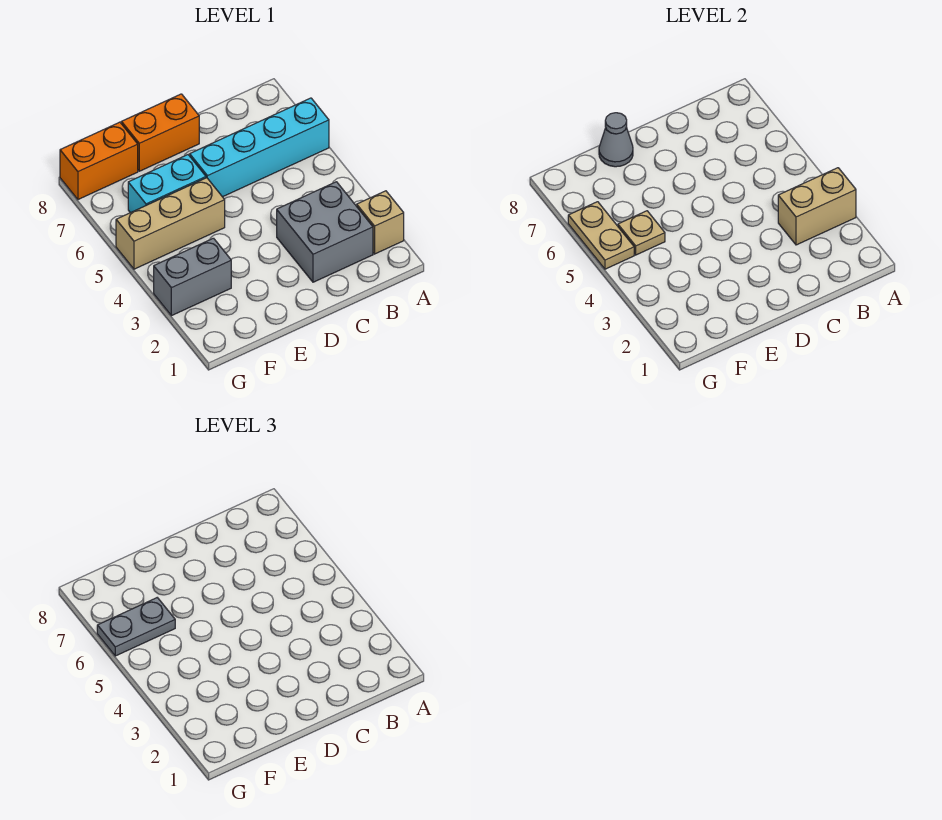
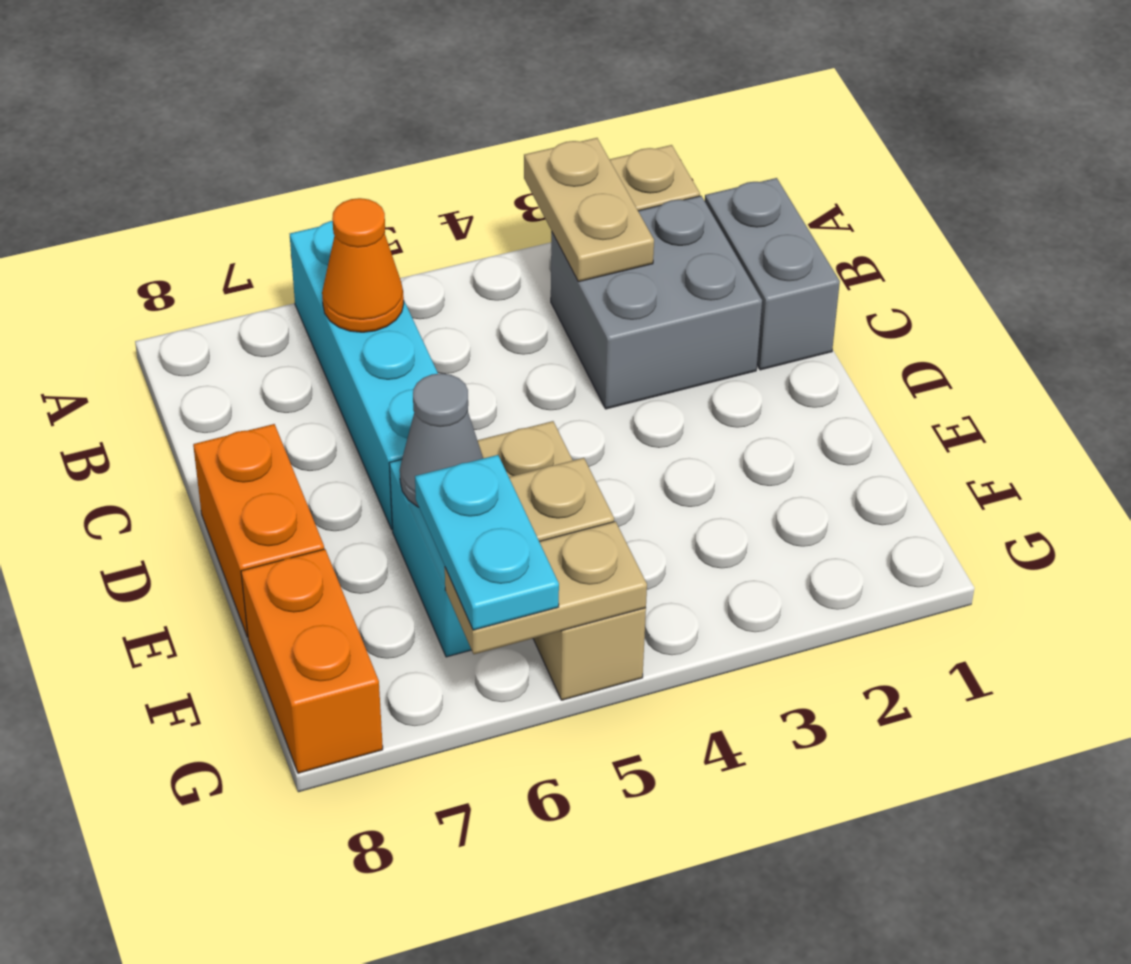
tan 1x2 brick [778,168,856,245] -> tan 1x2 plate [524,138,654,282]
none -> orange 1x1 cone [322,198,404,332]
grey 1x1 cone [599,113,633,167] -> grey 1x1 cone moved to [400,373,483,507]
grey 1x2 brick [154,238,231,316] -> grey 1x2 brick moved to [705,178,840,370]
grey 1x2 plate [97,598,175,656] -> cyan 1x2 plate [415,455,559,630]

